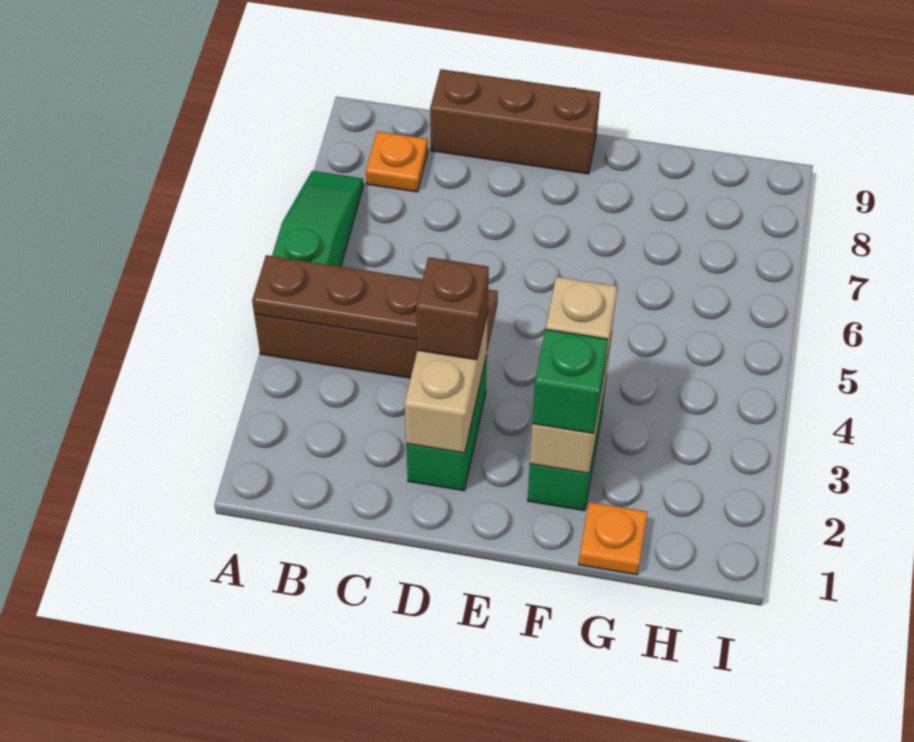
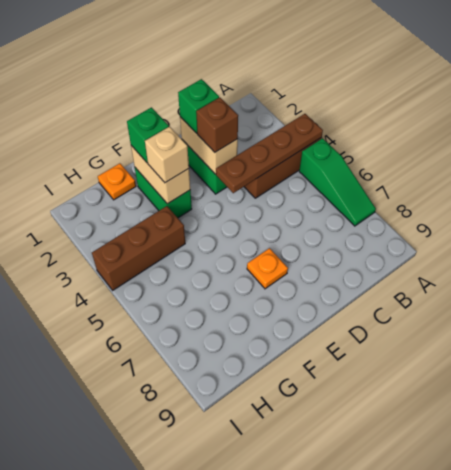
orange 1x1 plate [366,131,428,192] -> orange 1x1 plate moved to [247,248,288,289]
brown 1x3 brick [430,69,600,174] -> brown 1x3 brick moved to [92,206,185,290]
none -> green 1x1 brick [178,79,219,133]

